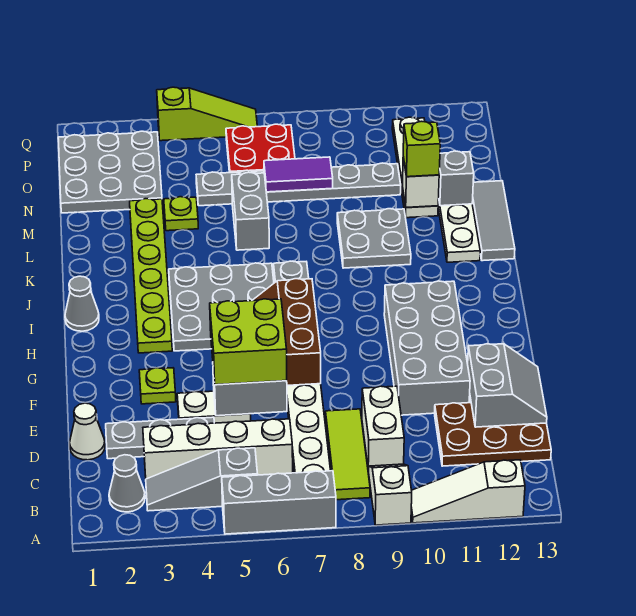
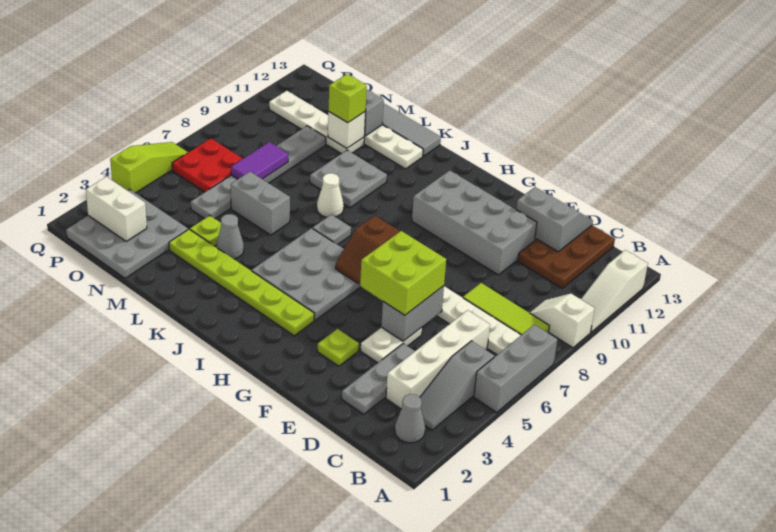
white 1x2 brick [362,386,404,470] -> white 1x2 brick moved to [86,177,147,241]
white 1x1 cone [70,403,105,460] -> white 1x1 cone moved to [317,173,344,217]
grey 1x1 cone [65,276,99,331] -> grey 1x1 cone moved to [216,214,244,259]

